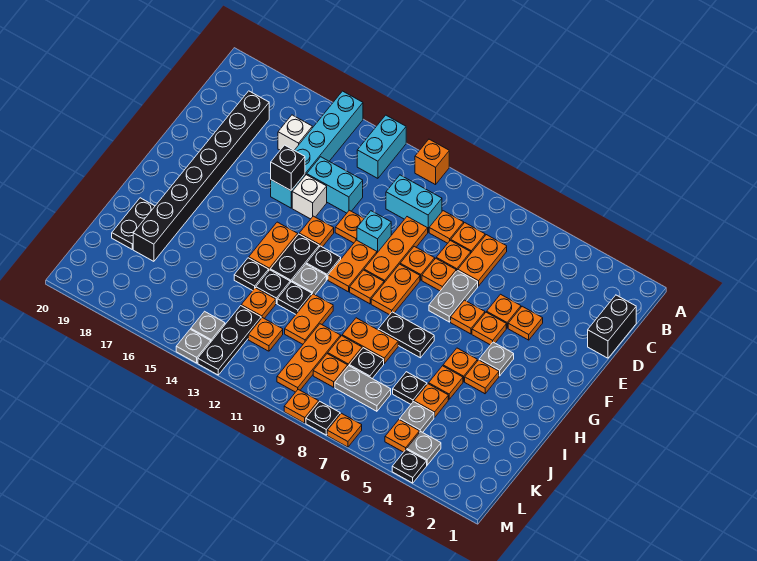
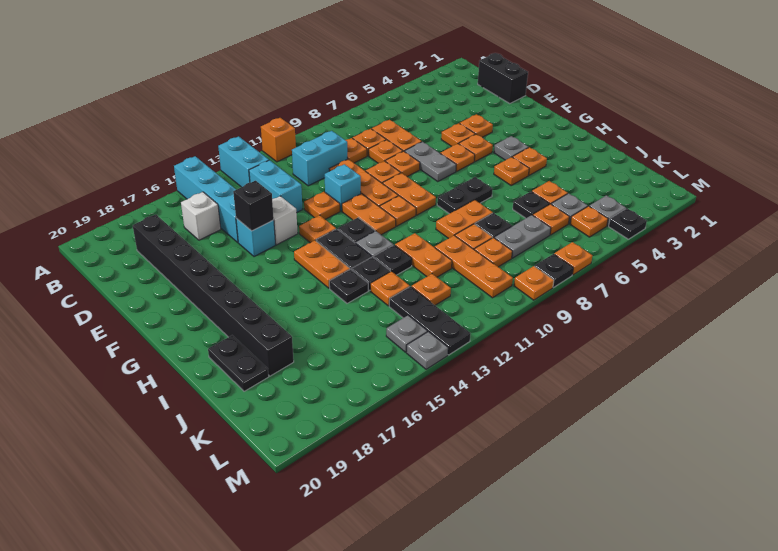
cyan 1x2 brick [307,157,363,213] -> cyan 1x2 brick turned to [249,160,303,213]
orange 1x1 plate [429,366,463,399] -> orange 1x1 plate moved to [533,204,569,235]

